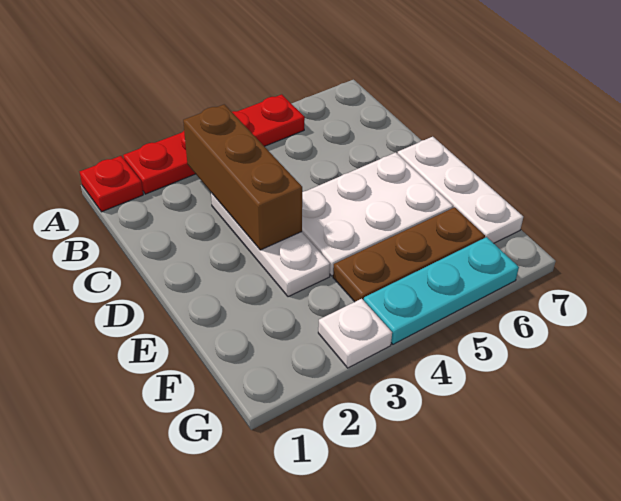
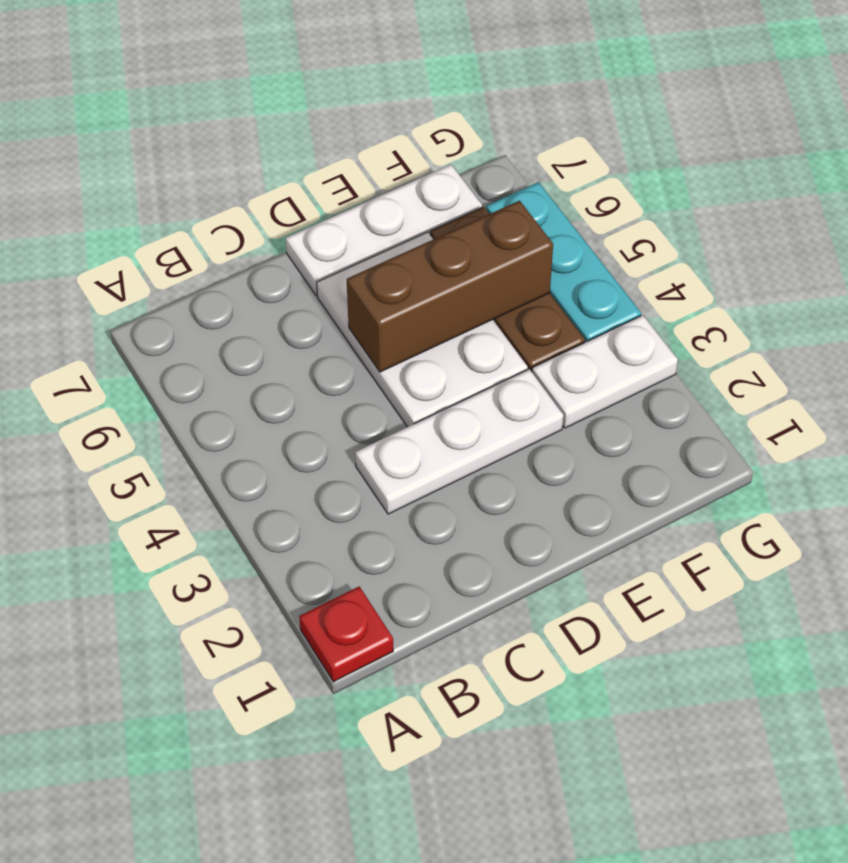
red 1x4 plate [123,94,305,194] -> none
brown 1x3 brick [183,104,302,250] -> brown 1x3 brick moved to [347,201,553,372]
white 1x1 plate [318,299,392,368] -> white 1x2 plate [532,315,678,428]

